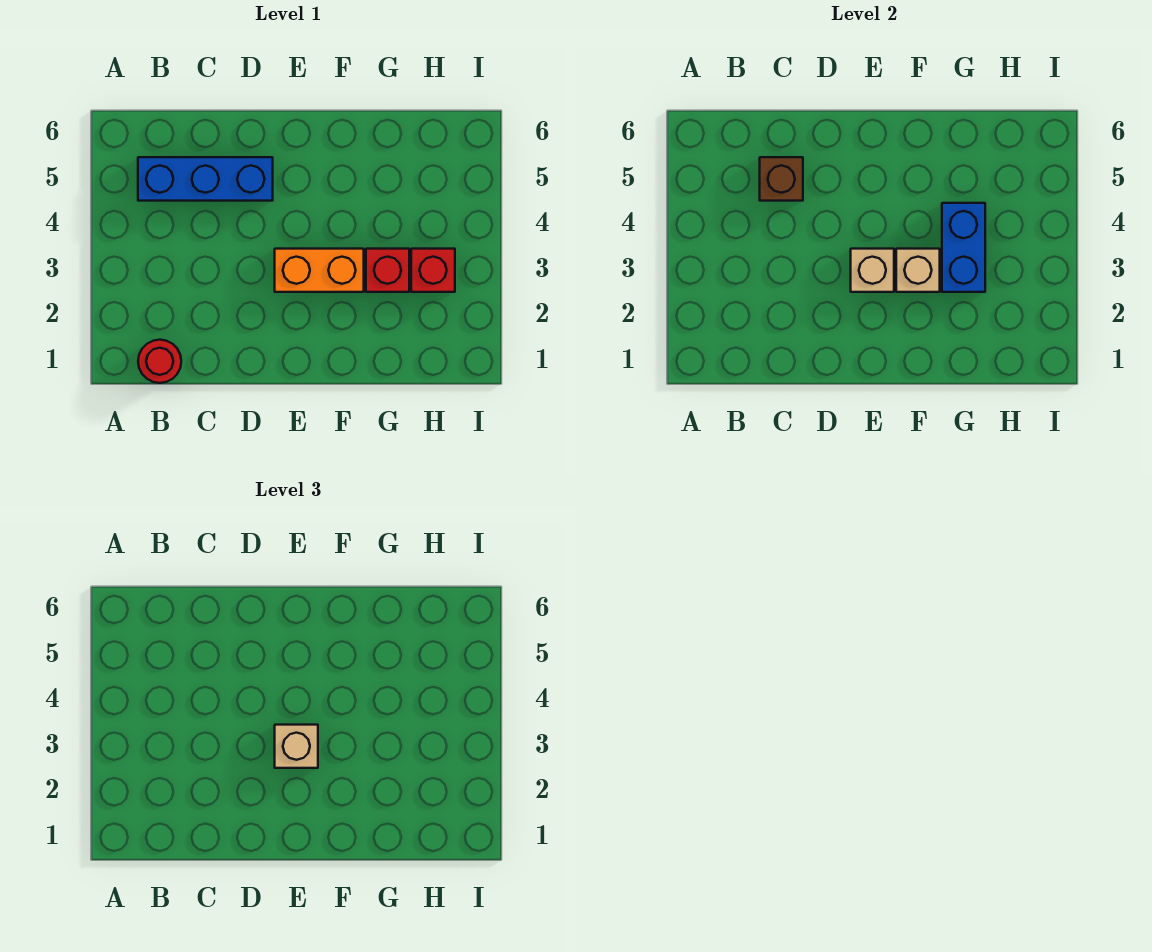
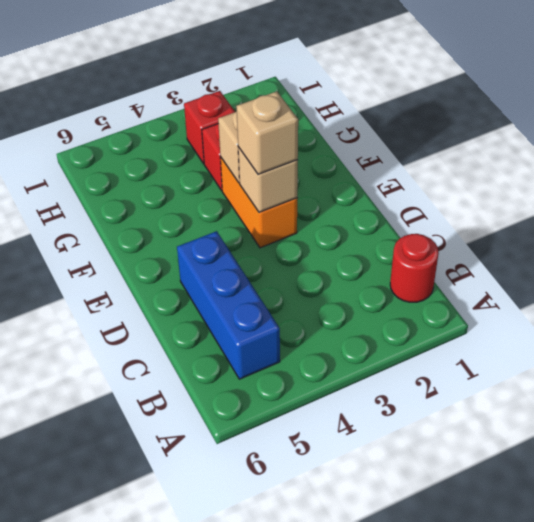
brown 1x1 brick [760,157,803,201] -> none
blue 1x2 brick [942,203,985,292] -> none

